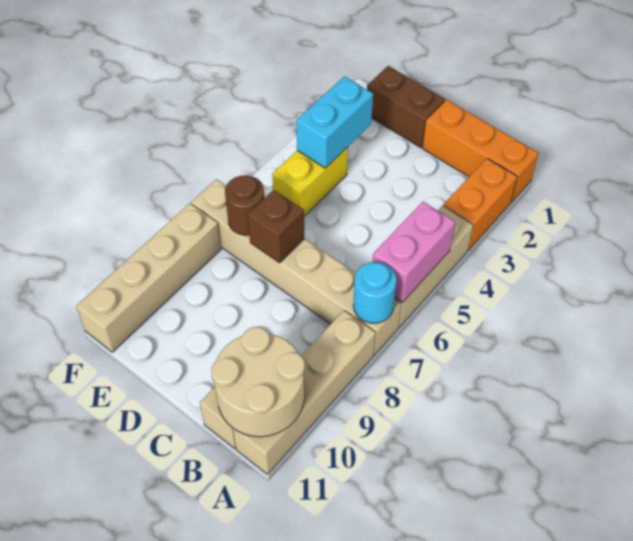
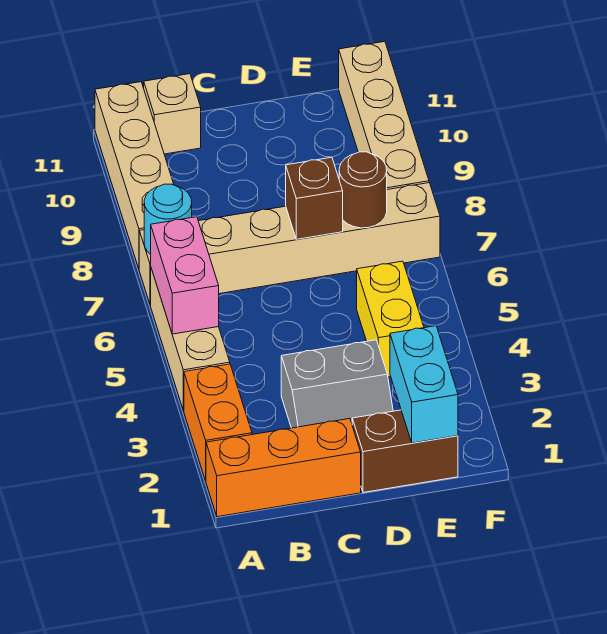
tan 2x2 round brick [211,327,305,437] -> none
none -> grey 2x2 slope [281,340,393,428]
cyan 1x2 brick [296,76,373,168] -> cyan 1x2 brick moved to [390,326,458,443]

